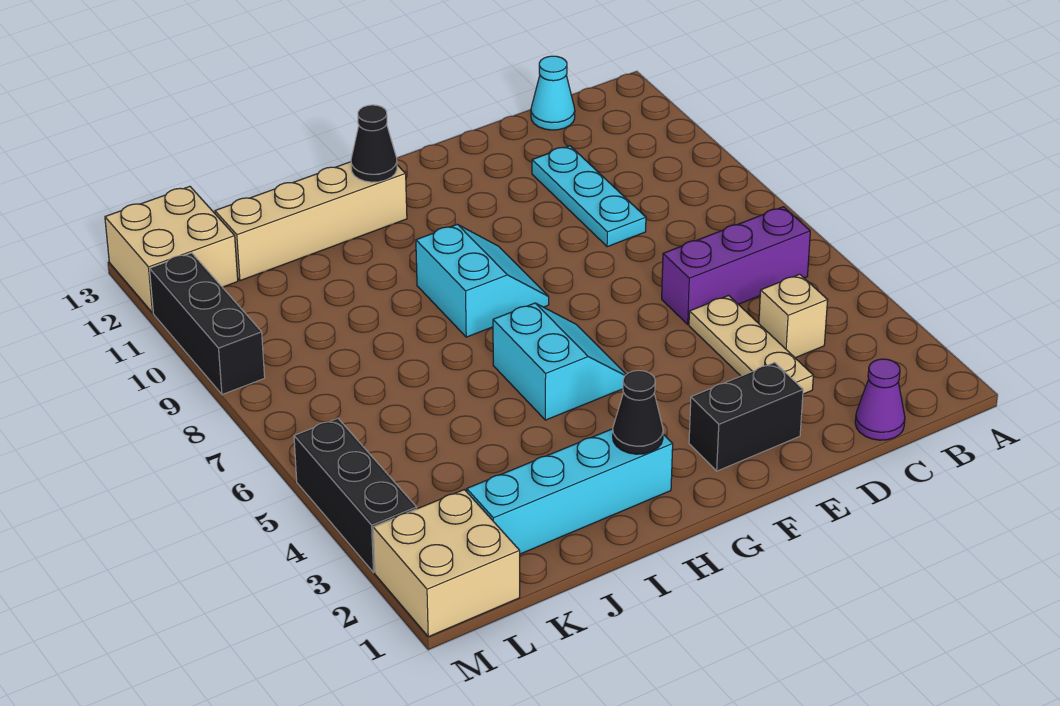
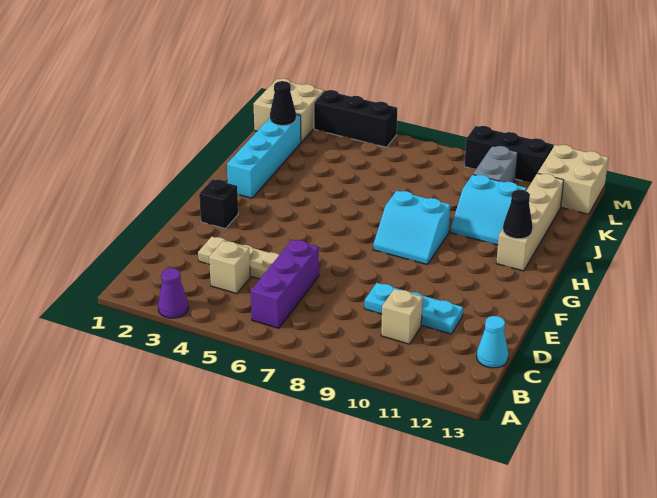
purple 1x1 cone [855,359,905,440] -> purple 1x1 cone moved to [158,268,188,318]
none -> tan 1x1 brick [381,289,423,344]
black 1x2 brick [689,363,803,471] -> black 1x1 brick [199,179,238,229]
cyan 2x2 slope [493,303,626,420] -> cyan 2x2 slope moved to [451,175,526,245]
black 1x1 cone [613,371,663,454] -> black 1x1 cone moved to [270,81,296,126]
none -> grey 1x2 brick [473,146,518,183]

